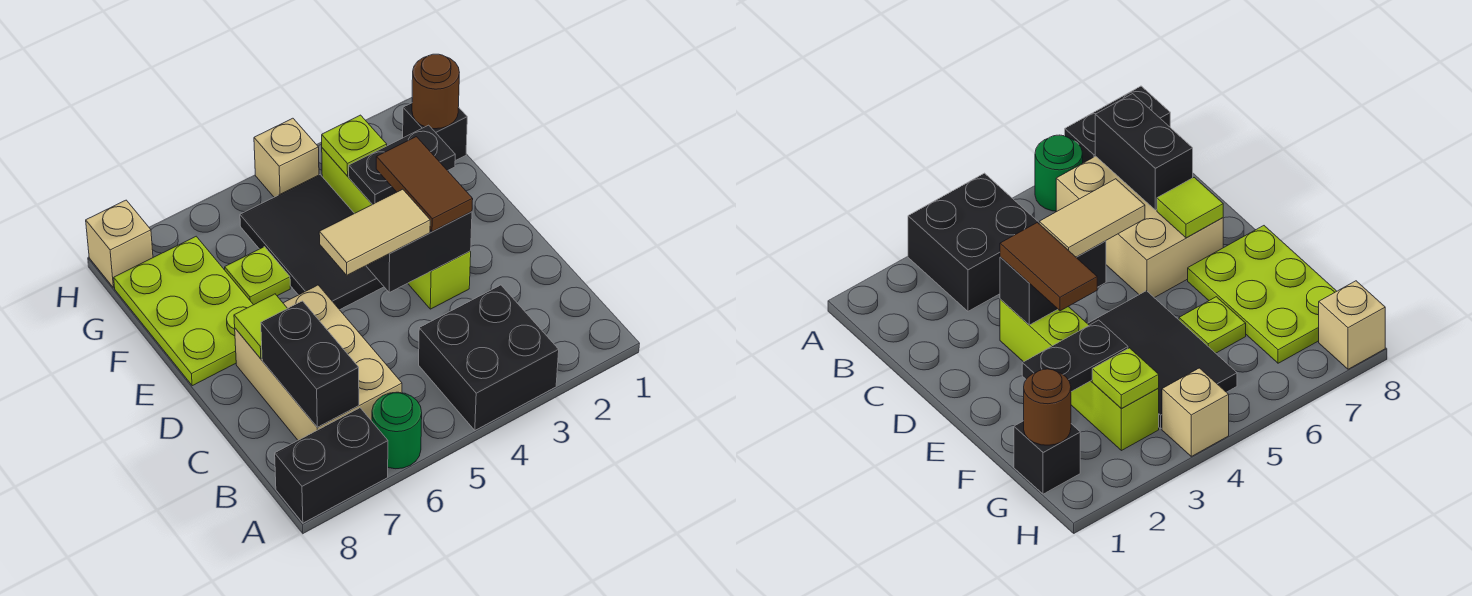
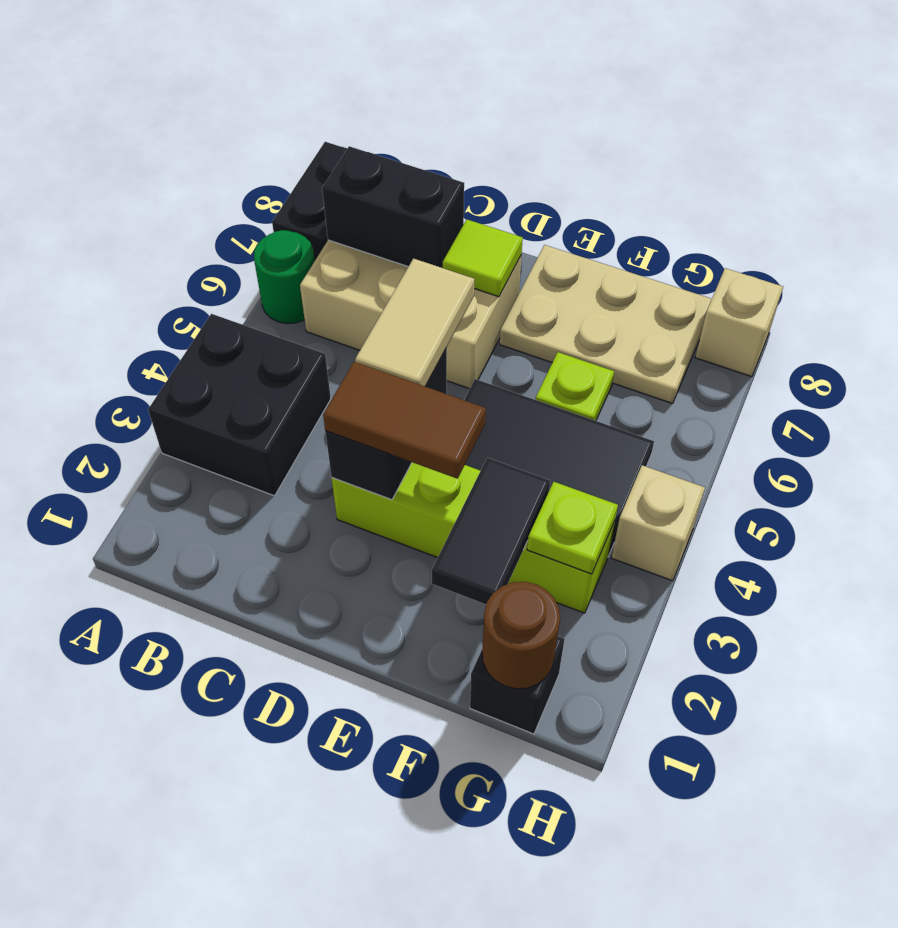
lime 2x3 plate [114,236,253,386] -> tan 2x3 plate [500,245,712,404]
black 1x2 plate [349,125,455,205] -> black 1x2 tile [431,458,550,604]

